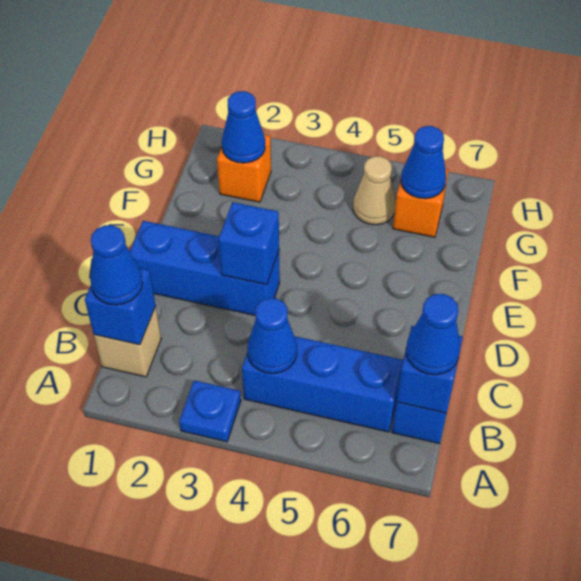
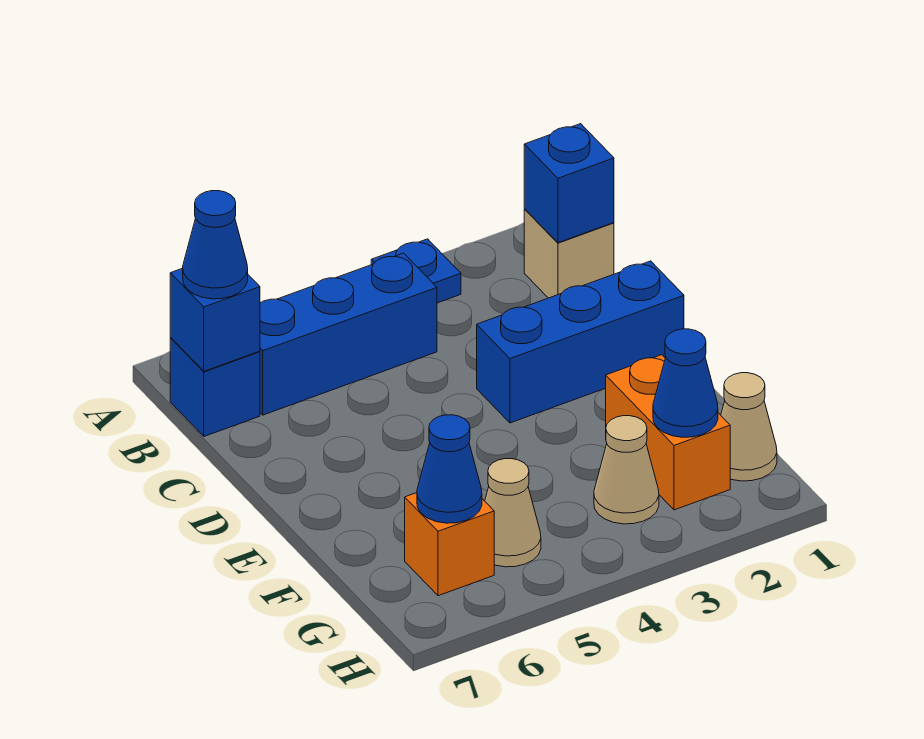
blue 1x1 cone [90,225,143,305] -> none
blue 1x1 cone [247,298,297,374] -> none
blue 1x1 brick [219,202,279,285] -> none
none -> tan 1x1 cone [721,373,777,481]
orange 1x1 brick [217,135,271,202] -> orange 1x2 brick [605,355,730,510]
none -> tan 1x1 cone [594,416,659,524]

